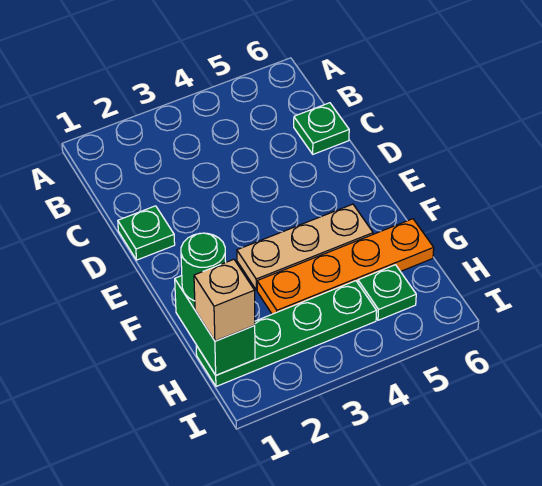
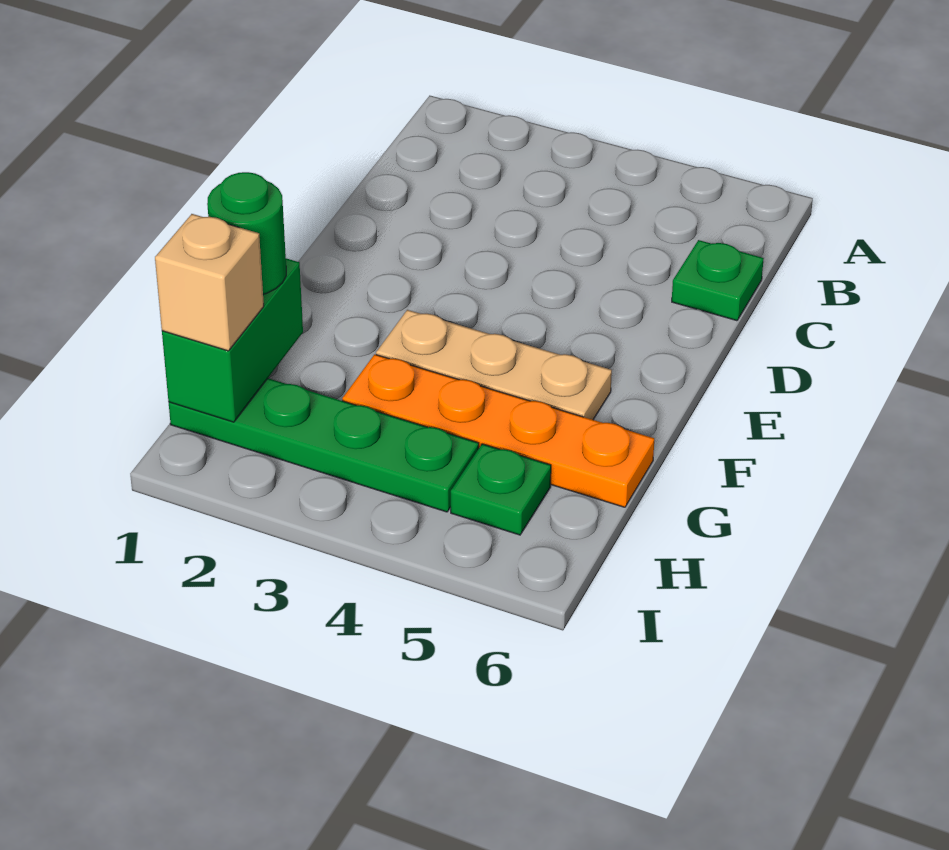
green 1x1 plate [118,206,175,260] -> none

